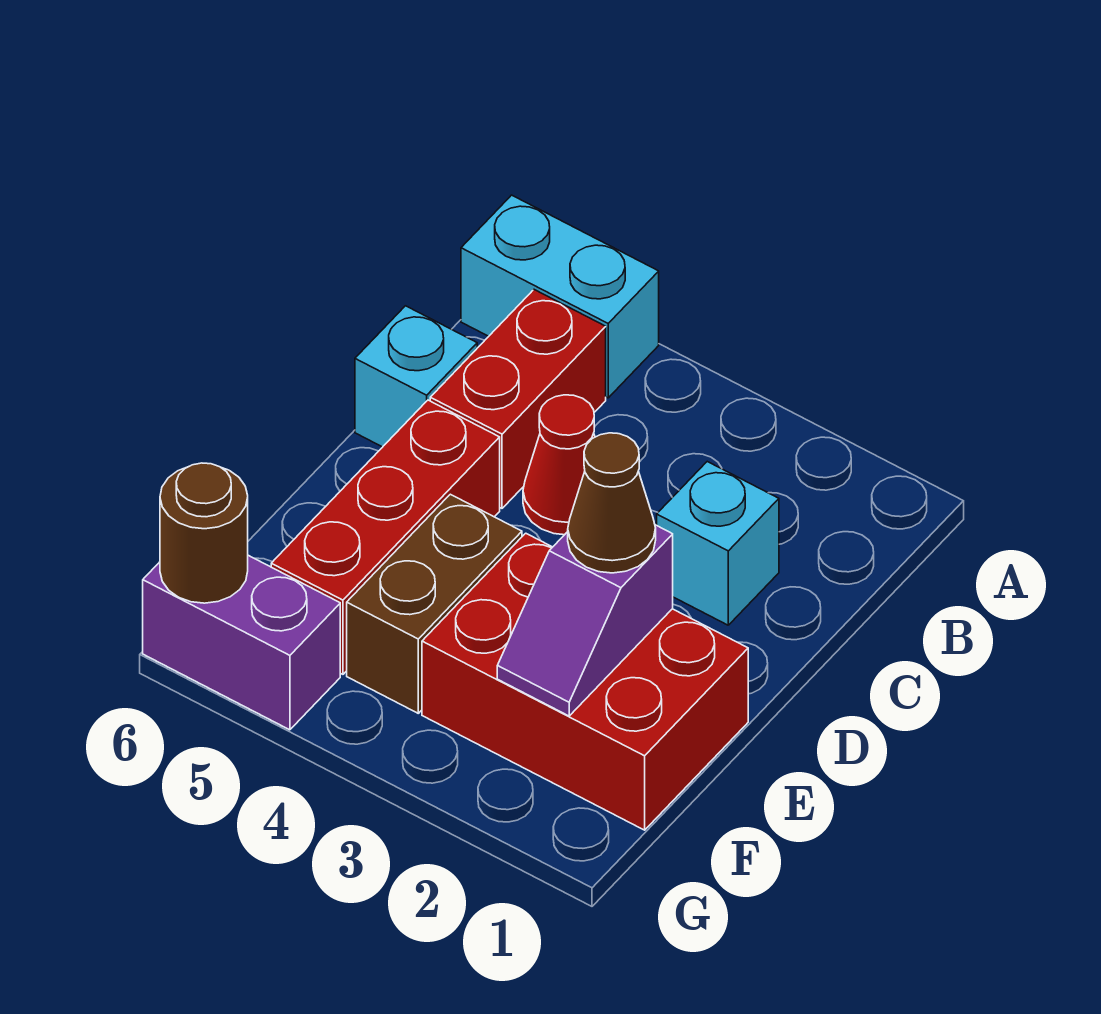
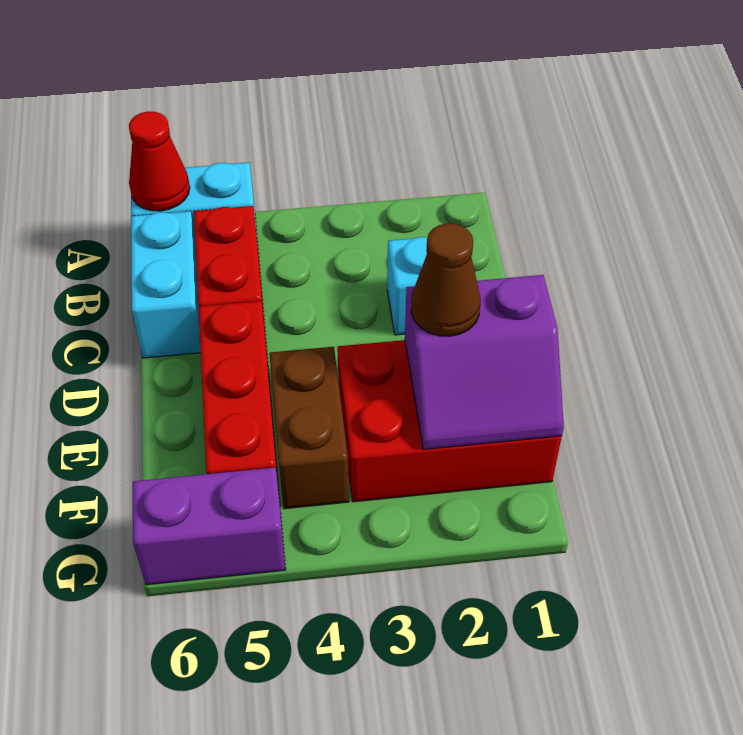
red 1x1 cone [523,395,595,535] -> red 1x1 cone moved to [129,111,190,211]
cyan 1x1 brick [355,306,477,447] -> cyan 1x2 brick [131,211,201,358]
purple 1x2 slope [497,525,673,716] -> purple 2x2 slope [405,275,564,449]
brown 1x1 round brick [160,463,248,603] -> none

